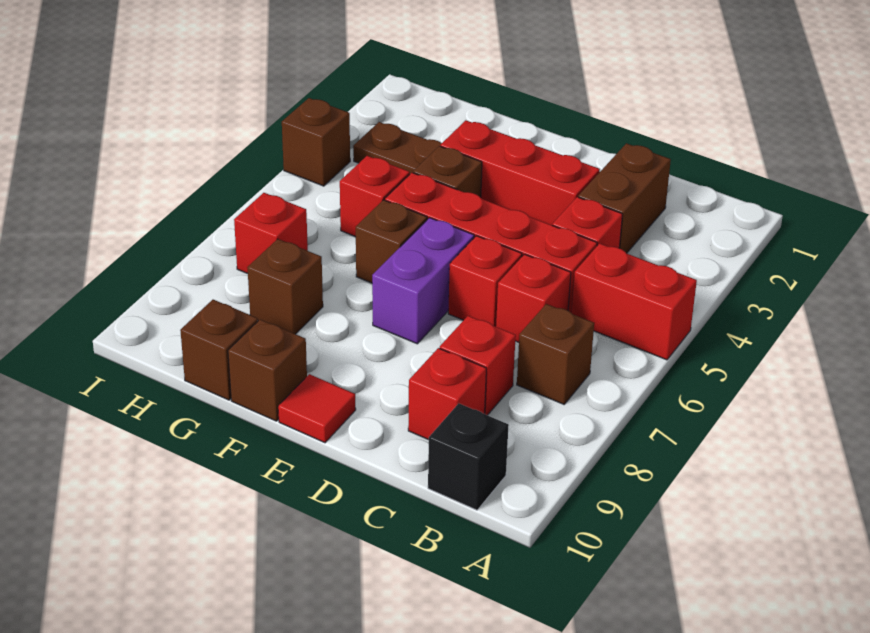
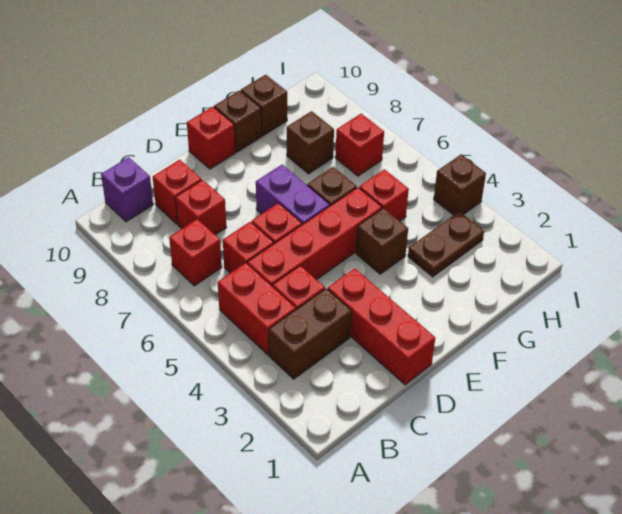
red 1x2 brick [572,243,697,360] -> red 1x2 brick turned to [218,263,296,355]
brown 1x1 brick [517,304,594,404] -> red 1x1 brick [169,219,222,286]
black 1x1 brick [428,403,509,510] -> purple 1x1 brick [101,157,153,222]
brown 1x2 brick [578,143,671,253] -> brown 1x2 brick turned to [269,289,351,379]
red 1x3 brick [440,120,600,225] -> red 1x3 brick turned to [328,268,435,385]
red 1x1 tile [278,374,356,443] -> red 1x1 brick [187,107,235,169]

